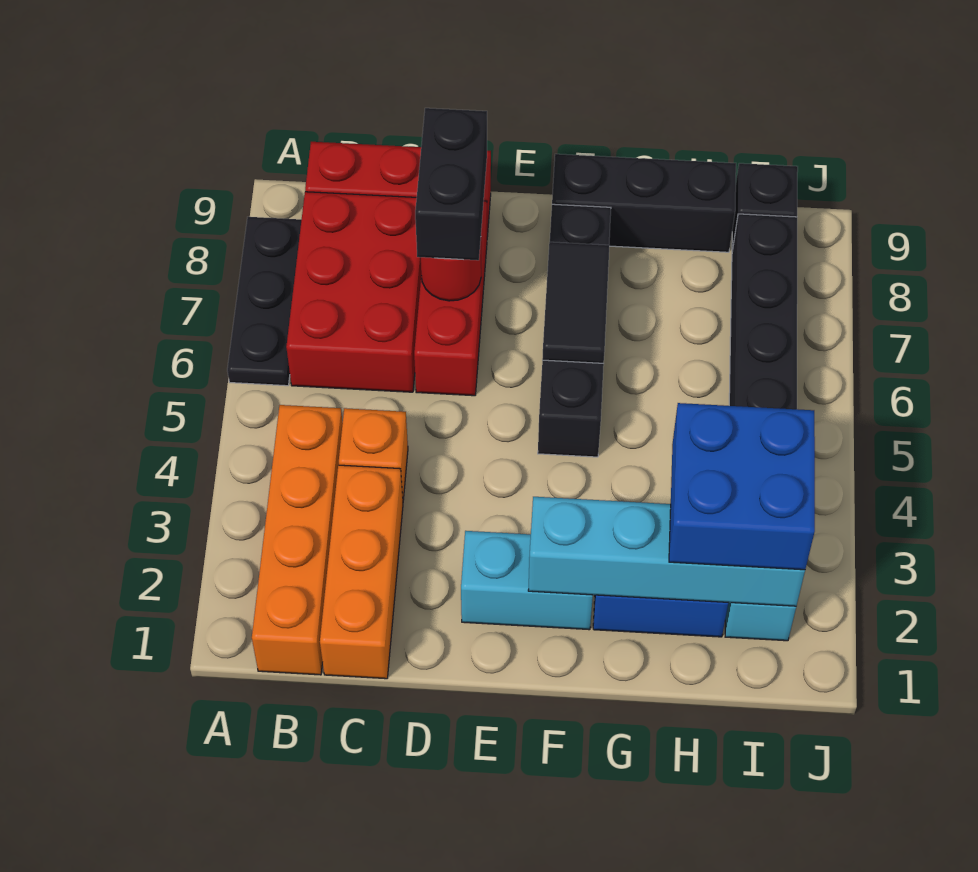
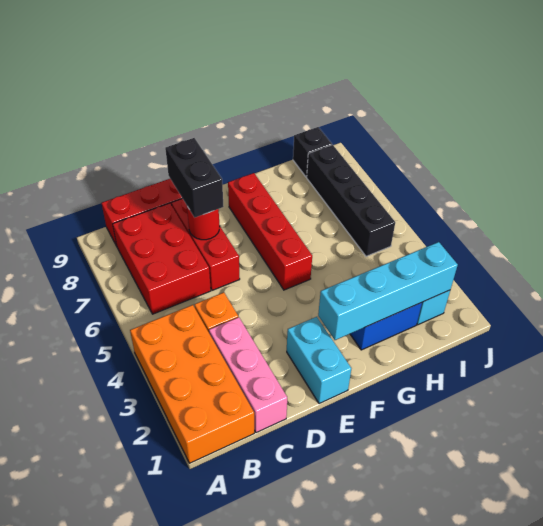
black 1x3 plate [227,217,302,386] -> none
orange 1x4 brick [252,405,343,675] -> orange 2x4 brick [130,305,254,463]
orange 1x3 brick [320,465,403,679] -> pink 1x3 brick [209,317,287,433]
cyan 1x2 brick [461,531,593,630] -> cyan 1x2 brick turned to [287,317,351,404]
black 1x4 brick [538,204,611,457] -> red 1x4 brick [228,173,312,290]
black 1x2 tile [542,242,610,363] -> none
black 1x3 brick [552,154,736,252] -> none
blue 2x2 brick [669,403,815,570] -> none

